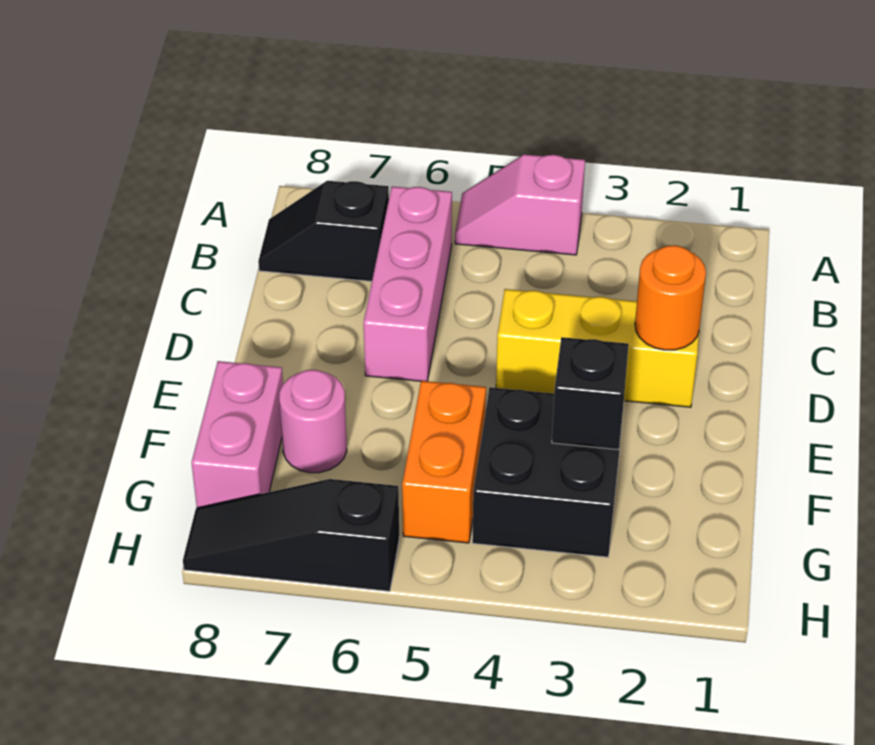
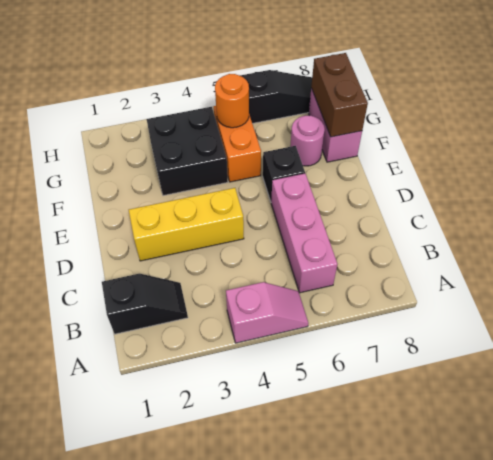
black 1x2 slope [258,181,389,281] -> black 1x2 slope moved to [102,274,188,334]
orange 1x1 round brick [635,245,706,350] -> orange 1x1 round brick moved to [215,74,249,128]
black 1x1 brick [552,337,629,450] -> black 1x1 brick moved to [263,146,305,201]
none -> brown 1x2 brick [311,53,368,137]

